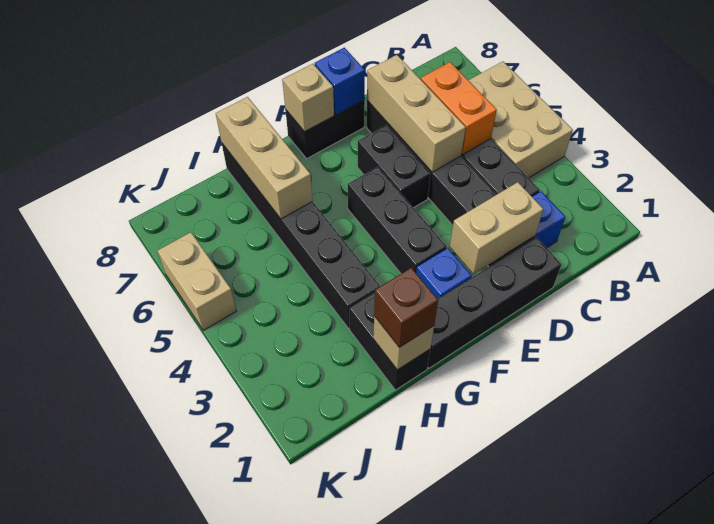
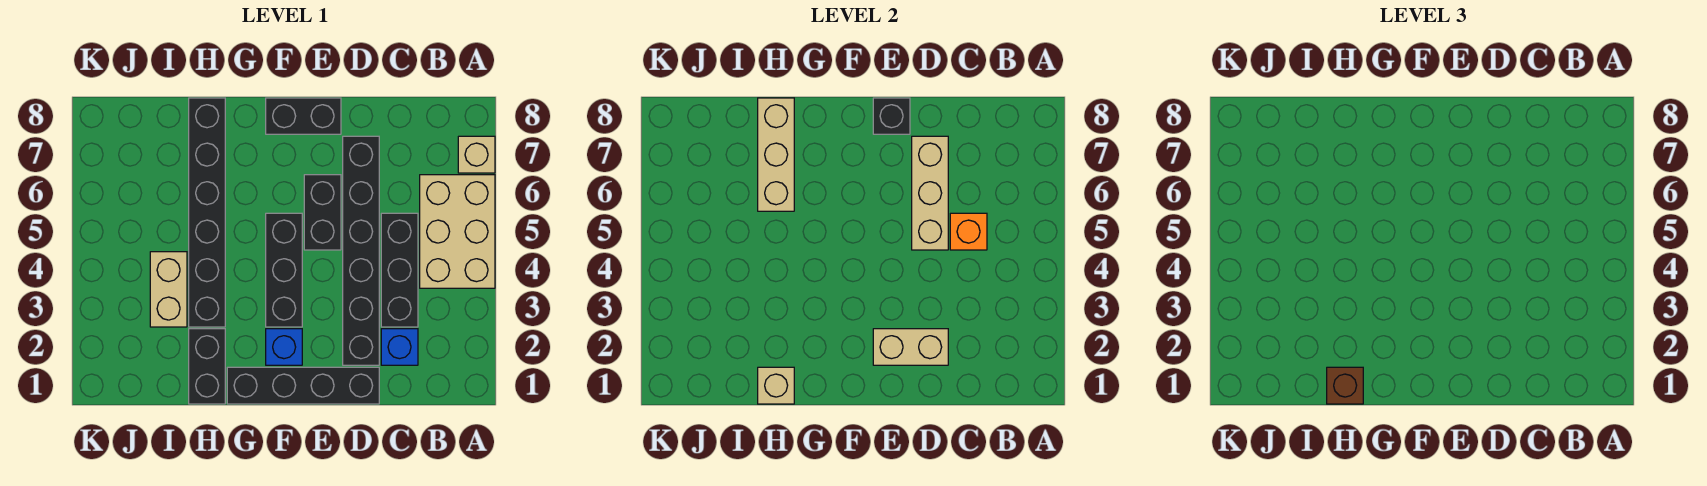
orange 1x2 brick [421,62,497,155] -> orange 1x1 brick [950,213,987,250]
blue 1x1 brick [315,48,365,115] -> black 1x1 brick [873,98,910,134]
tan 1x1 brick [282,64,334,132] -> tan 1x1 brick moved to [458,136,495,173]
tan 1x2 brick [158,232,236,330] -> tan 1x2 brick moved to [150,252,187,327]

